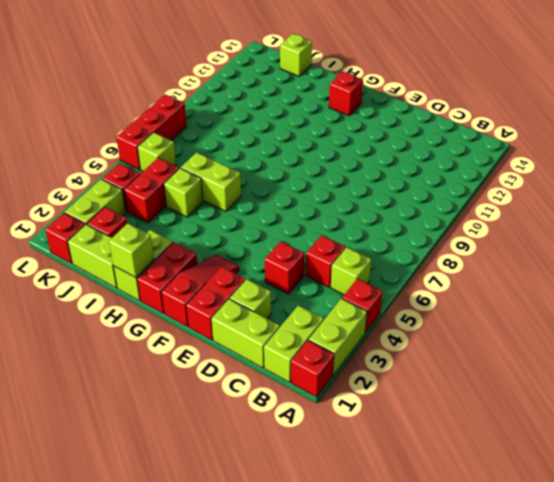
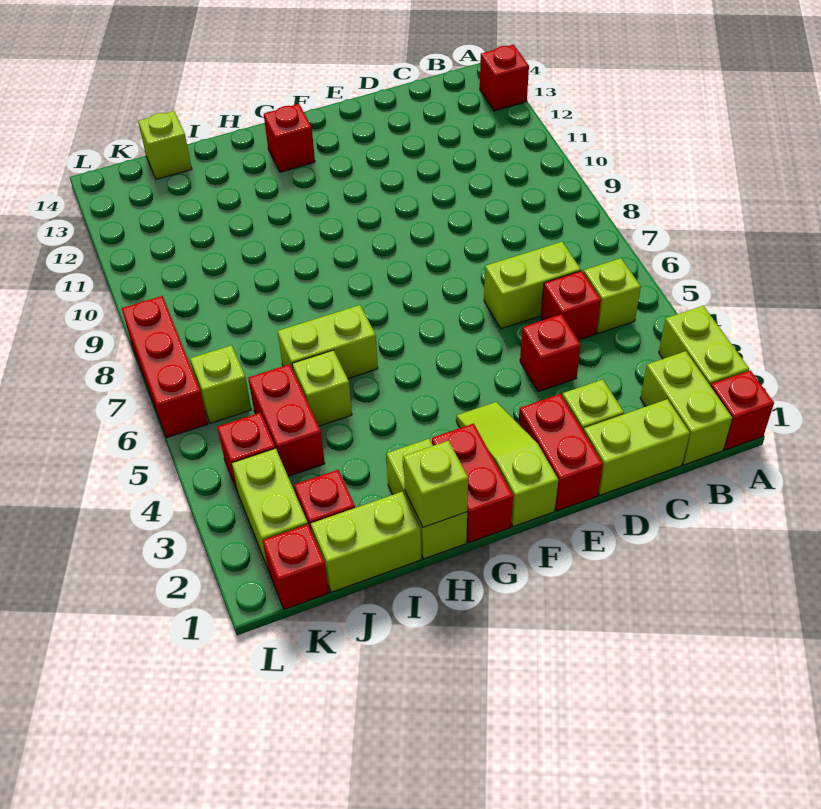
red 1x1 brick [342,279,383,333] -> red 1x1 brick moved to [480,45,529,111]
none -> lime 1x2 brick [484,242,581,329]
red 1x3 slope [161,255,239,327] -> lime 1x3 slope [456,402,558,527]

